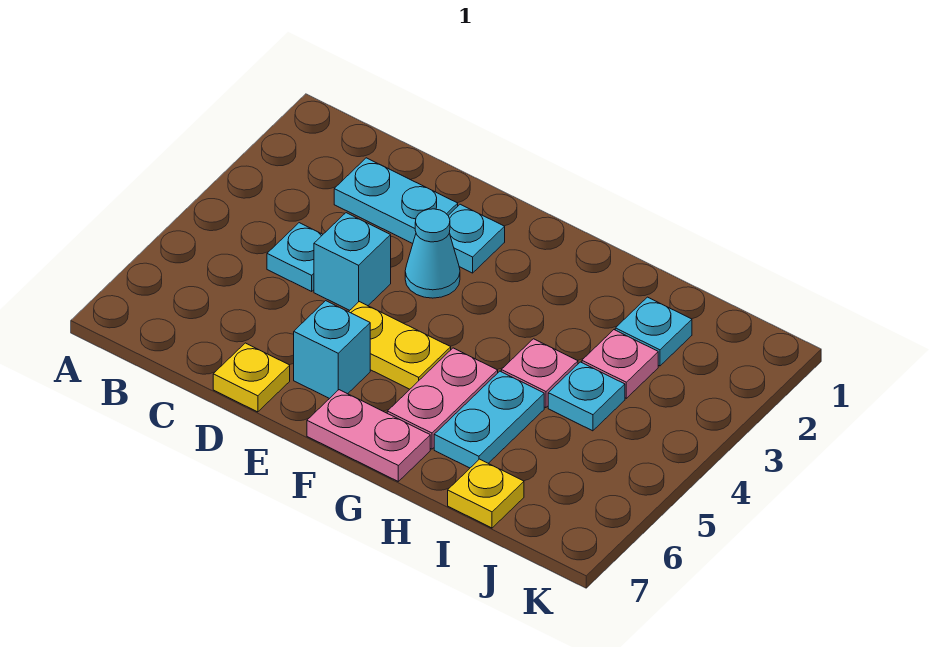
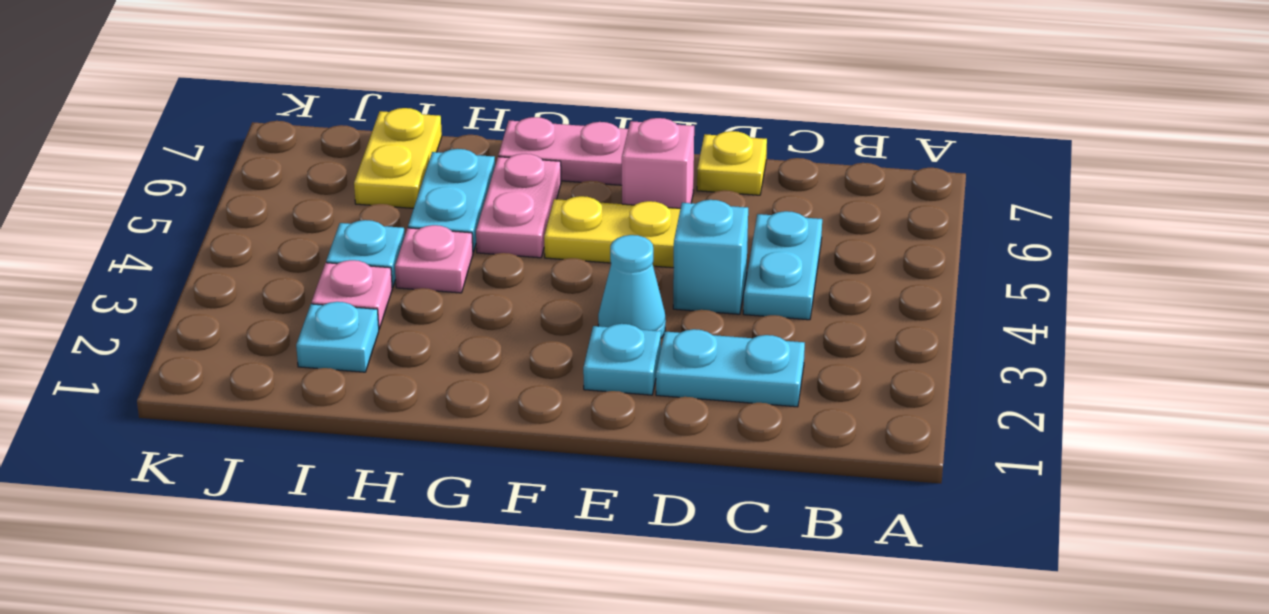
cyan 1x1 plate [267,223,323,291] -> cyan 1x2 plate [743,211,822,320]
cyan 1x1 brick [294,301,370,399] -> pink 1x1 brick [622,118,694,208]
yellow 1x1 plate [448,459,524,528] -> yellow 1x2 plate [354,108,442,208]

